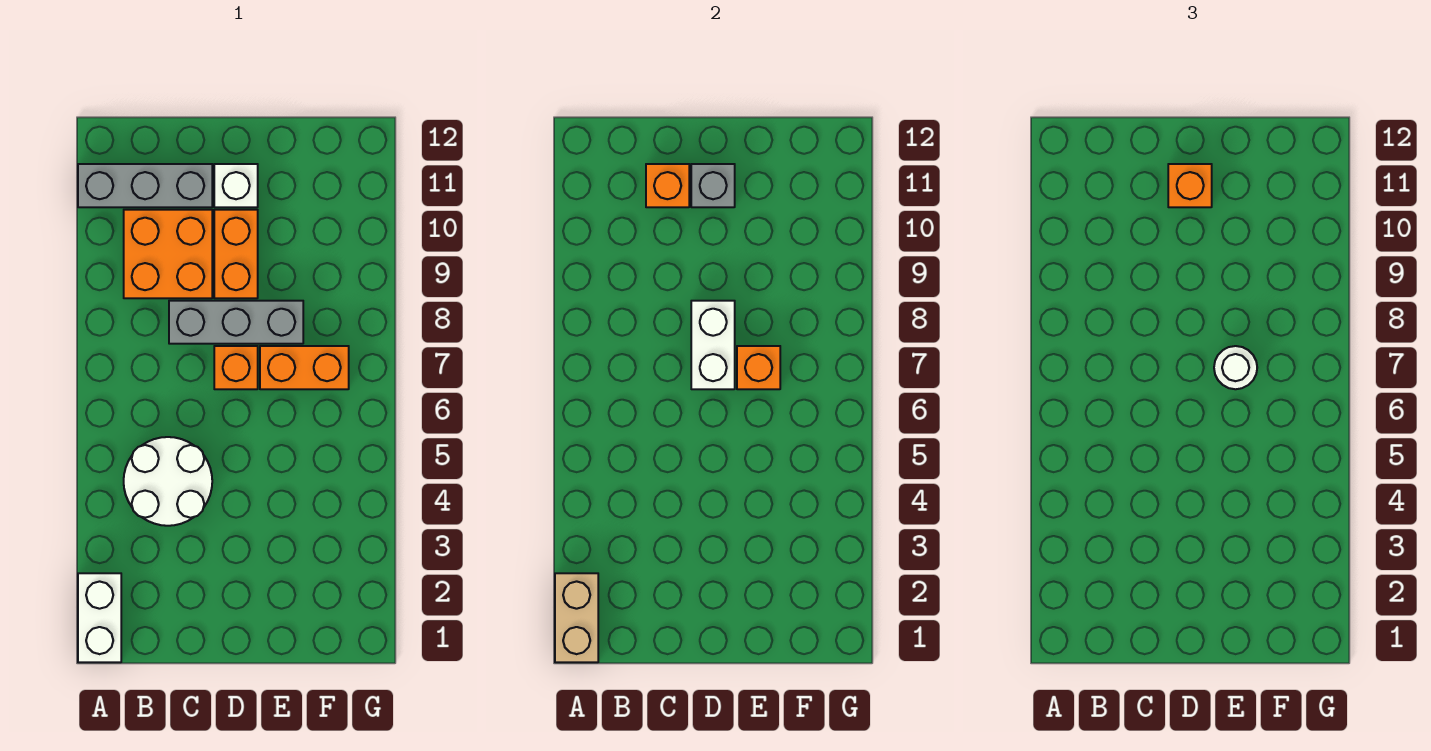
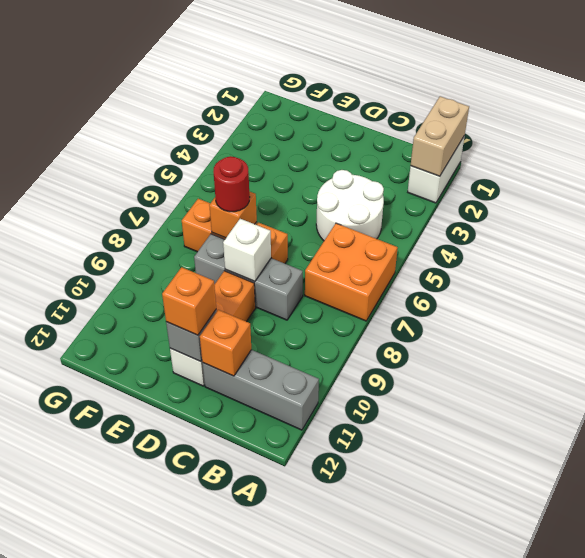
orange 2x2 brick [124,210,212,298] -> orange 2x2 brick moved to [305,223,398,321]
white 1x2 brick [691,301,735,389] -> white 1x1 brick [223,219,271,282]
white 1x1 round brick [1214,346,1257,389] -> red 1x1 round brick [213,156,250,212]

